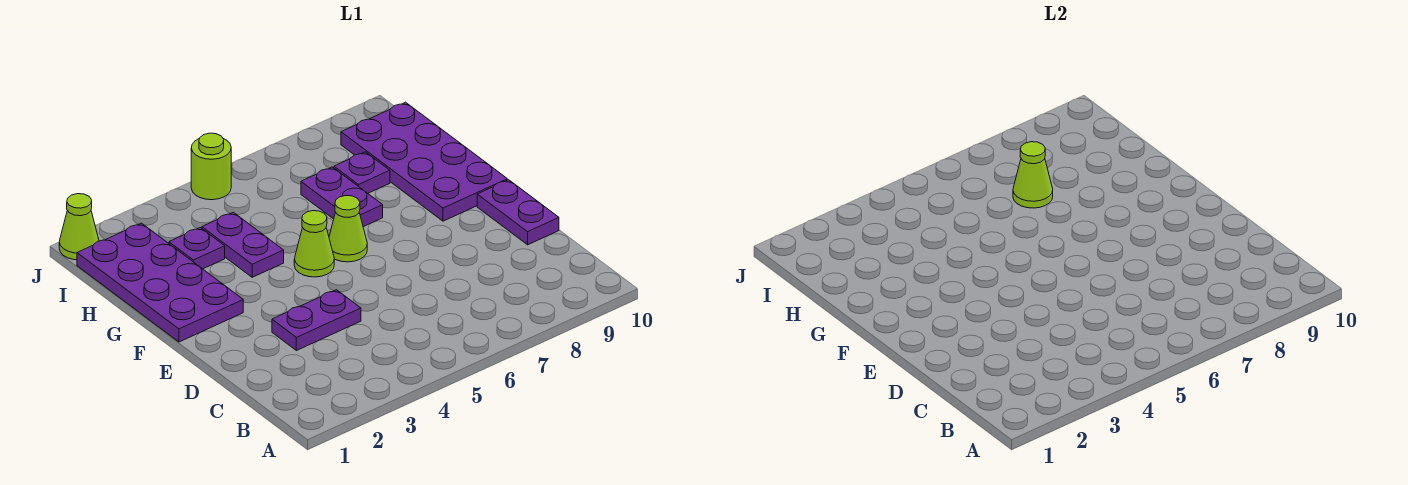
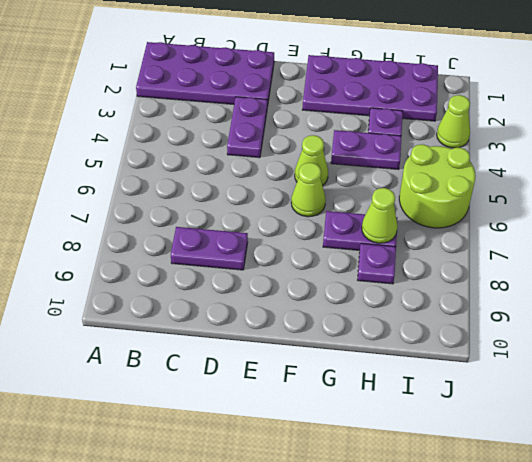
purple 1x2 plate [477,180,559,245] -> purple 1x2 plate moved to [171,227,248,270]
purple 2x4 plate [341,102,507,221] -> purple 2x4 plate moved to [136,42,274,107]
lime 1x1 cone [59,194,99,260] -> lime 1x1 cone moved to [437,95,470,148]
lime 1x1 round brick [191,133,231,200] -> lime 2x2 round brick [399,144,476,228]

